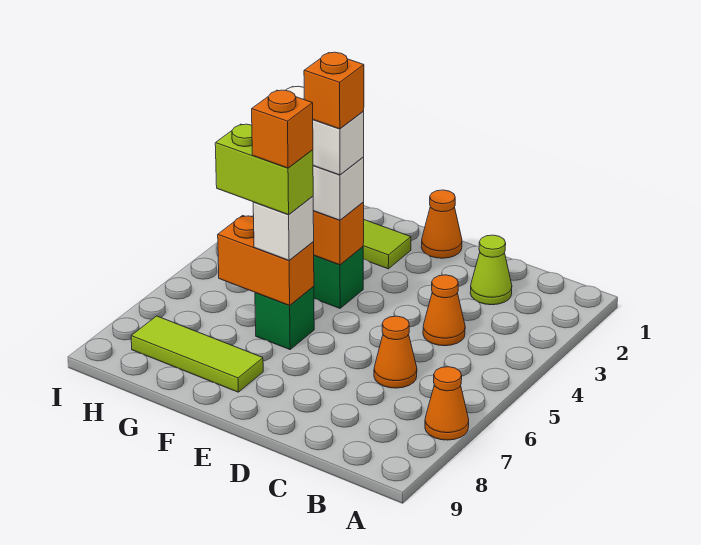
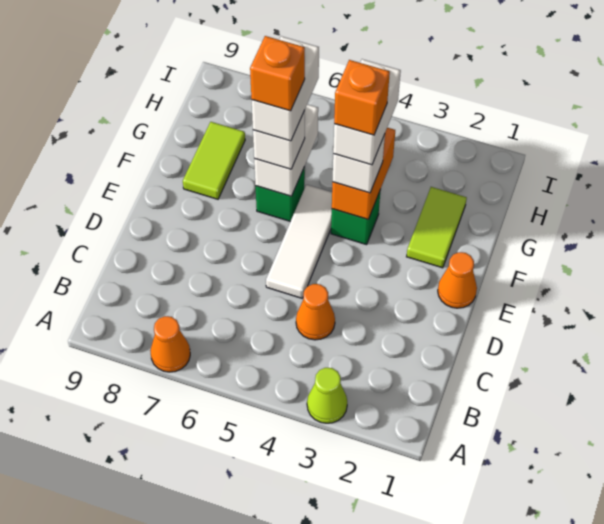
lime 1x1 cone [470,235,512,305] -> lime 1x1 cone moved to [307,368,347,423]
orange 1x1 cone [374,316,417,388] -> none
none -> white 1x3 tile [266,185,332,298]
orange 1x2 brick [218,216,314,305] -> white 1x2 brick [254,104,318,196]
lime 1x2 brick [215,124,313,215] -> white 1x2 brick [252,36,319,141]
lime 1x3 tile [131,316,263,392] -> lime 1x2 tile [183,122,245,199]

